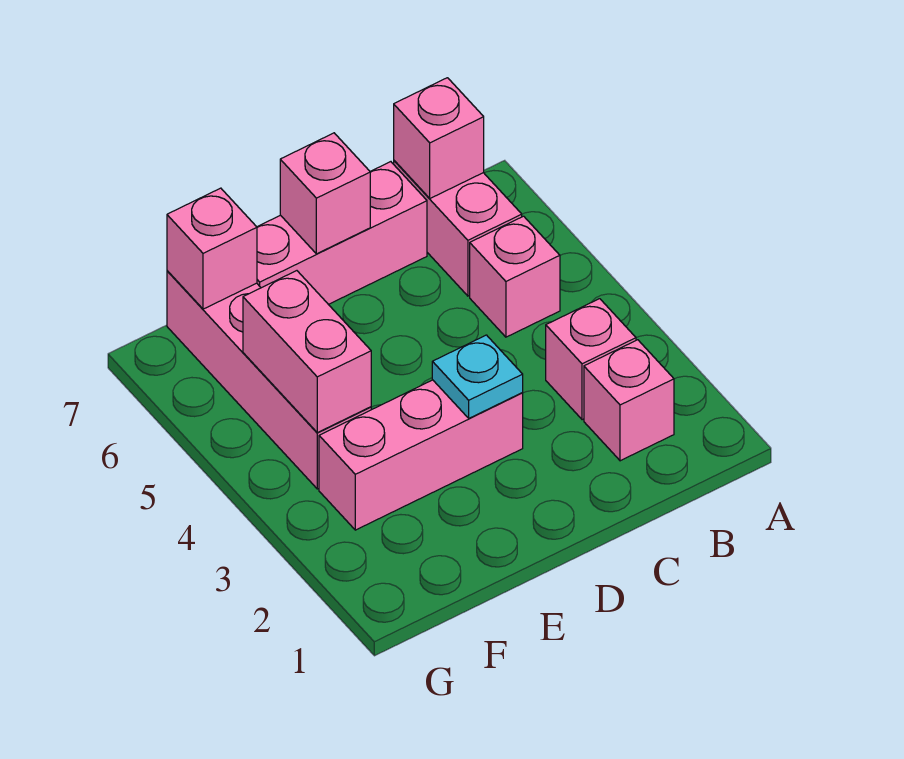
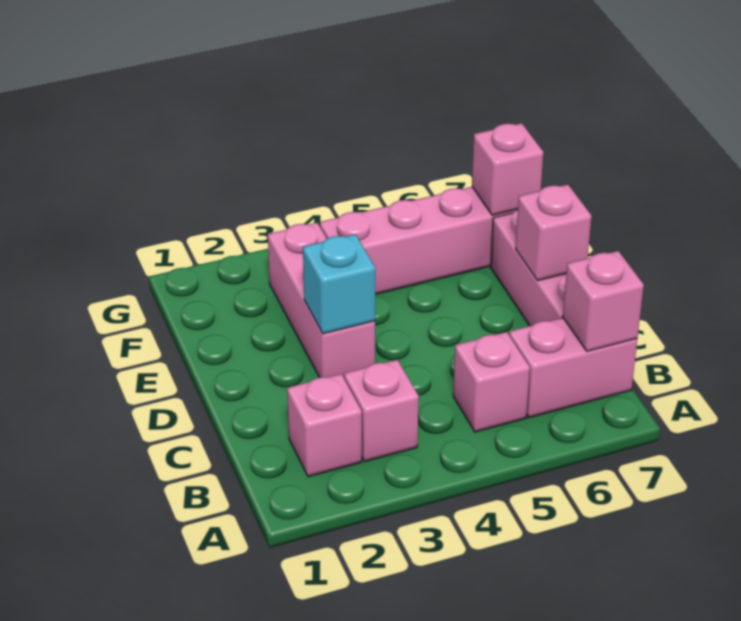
cyan 1x1 plate [432,335,523,418] -> cyan 1x1 brick [303,235,375,334]
pink 1x2 brick [243,271,371,433] -> none

